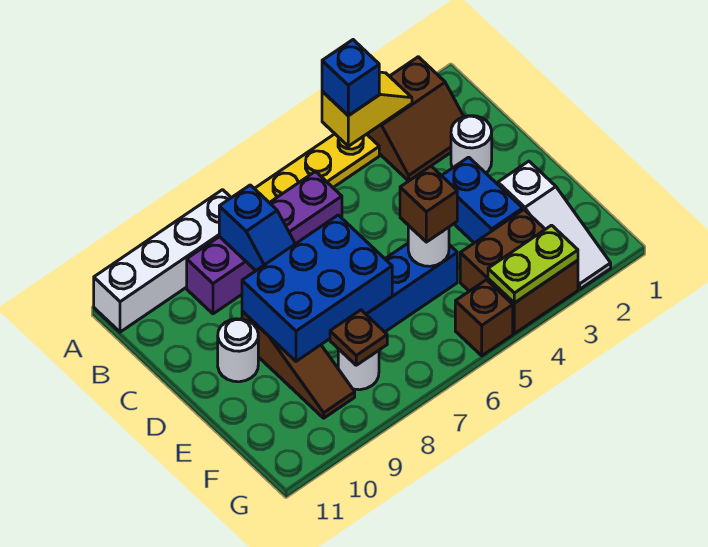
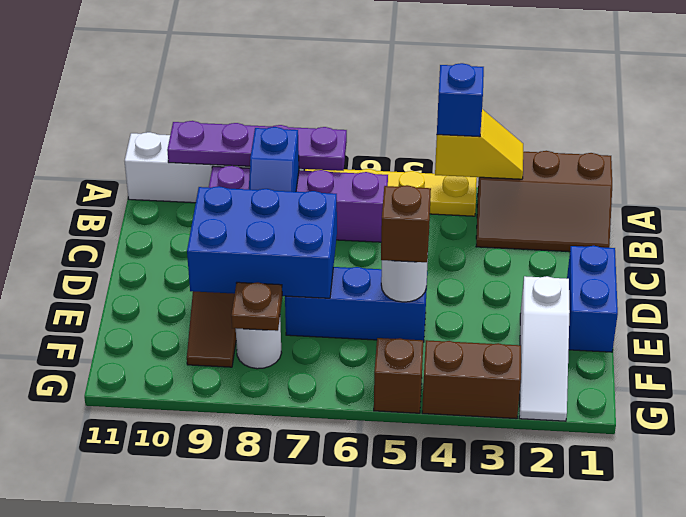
brown 2x2 slope [367,57,464,181] -> brown 2x3 slope [476,151,612,252]
none -> purple 1x4 plate [167,121,347,171]
white 1x1 round brick [451,116,492,173] -> none
blue 1x2 brick [442,157,523,243] -> blue 1x2 brick moved to [567,246,618,352]
white 1x1 round brick [218,319,258,382] -> none
brown 2x2 brick [460,210,578,334] -> brown 1x2 brick [422,340,521,419]
lime 1x2 plate [488,225,578,303] -> none

